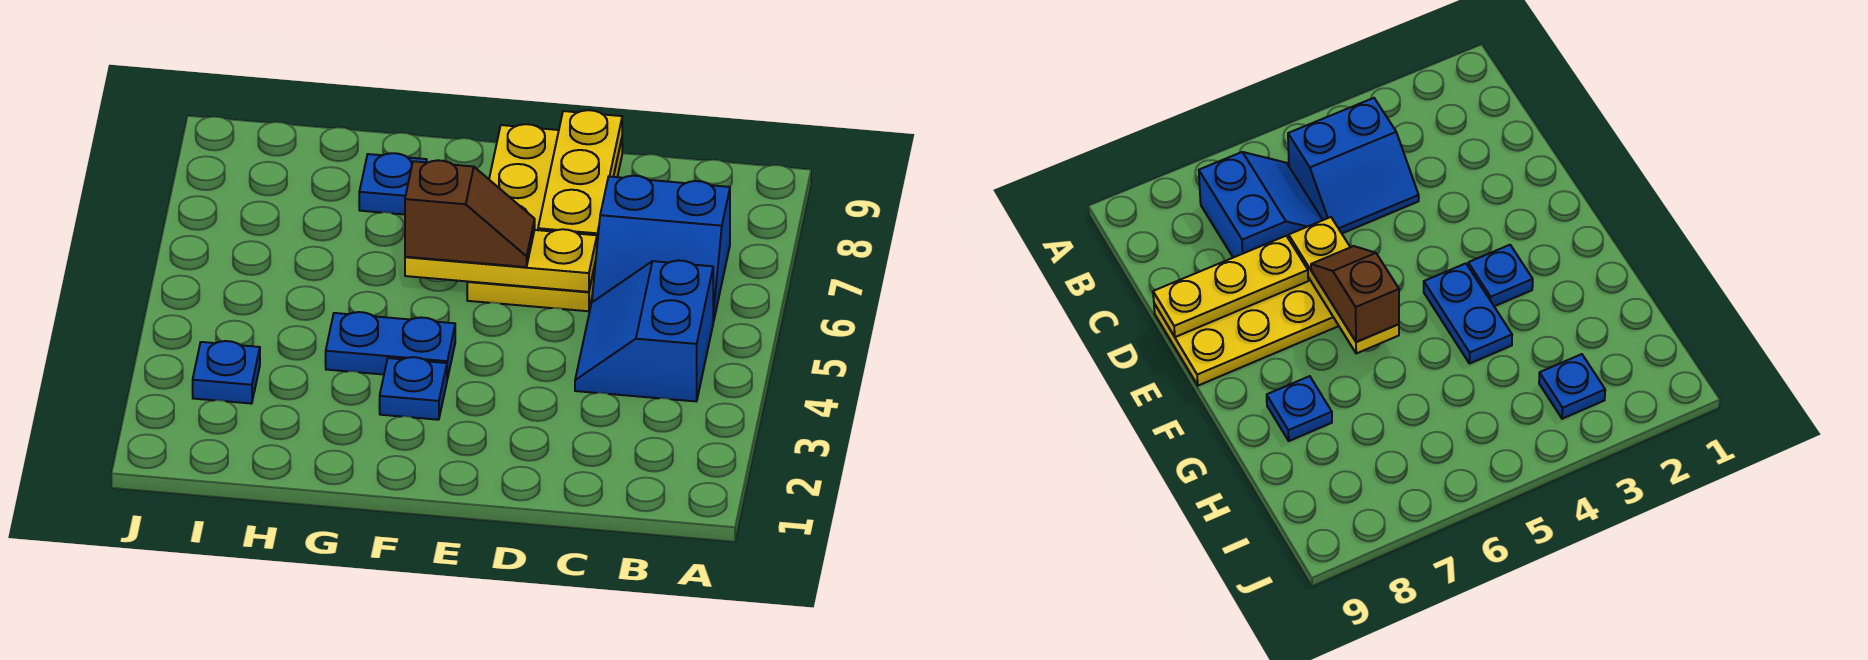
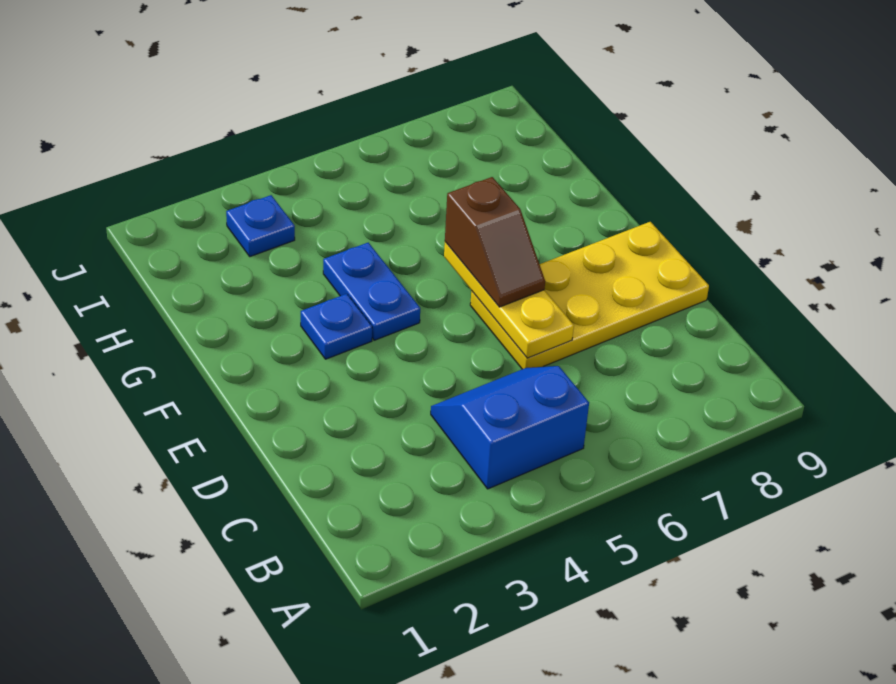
blue 2x2 slope [592,176,730,322] -> none
yellow 1x3 plate [538,110,622,243] -> none
blue 1x1 plate [359,153,427,215] -> none

